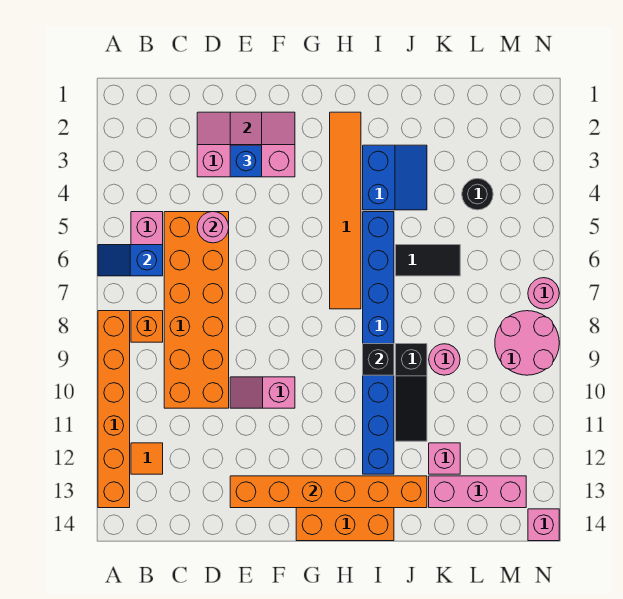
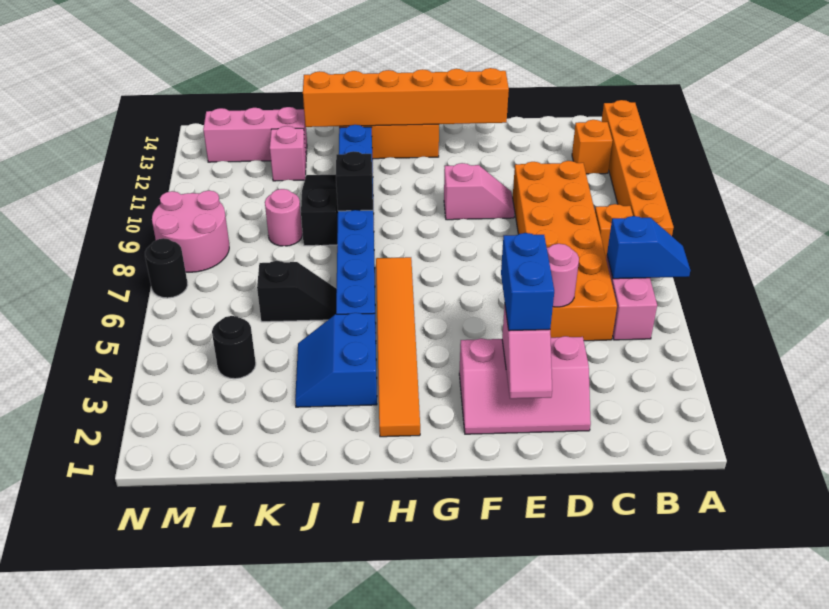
orange 1x1 tile [131,443,163,474] -> orange 1x1 brick [572,120,612,174]
blue 1x1 brick [230,145,262,177] -> blue 1x2 brick [501,233,554,331]
black 1x2 tile [396,245,460,276] -> black 1x2 slope [257,261,337,322]
pink 1x1 round brick [528,278,559,309] -> black 1x1 round brick [145,238,188,298]
pink 1x1 brick [528,509,559,541] -> none

